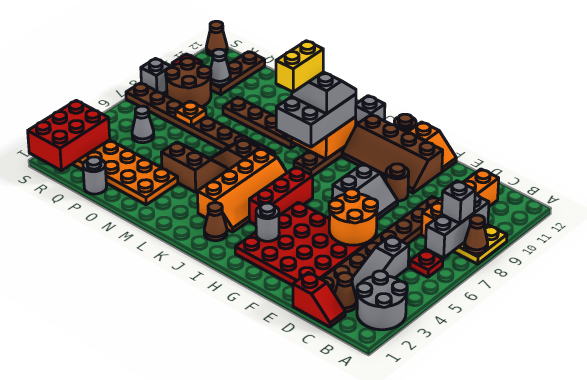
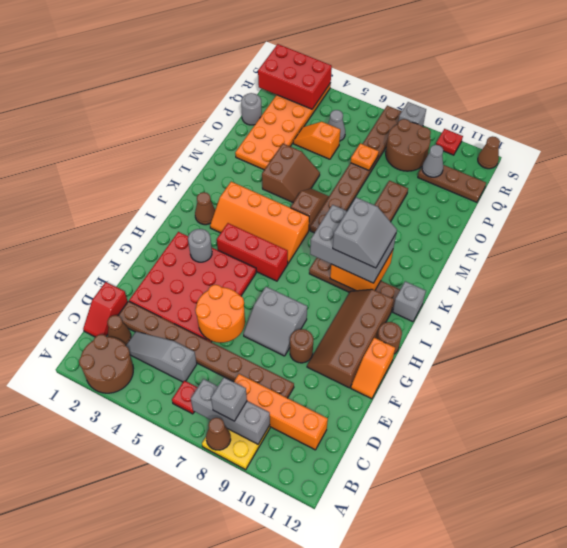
grey 2x2 round brick [357,271,407,330] -> brown 2x2 round brick [79,334,133,393]
yellow 1x2 brick [276,41,323,92] -> none
none -> orange 1x2 slope [293,122,340,159]

